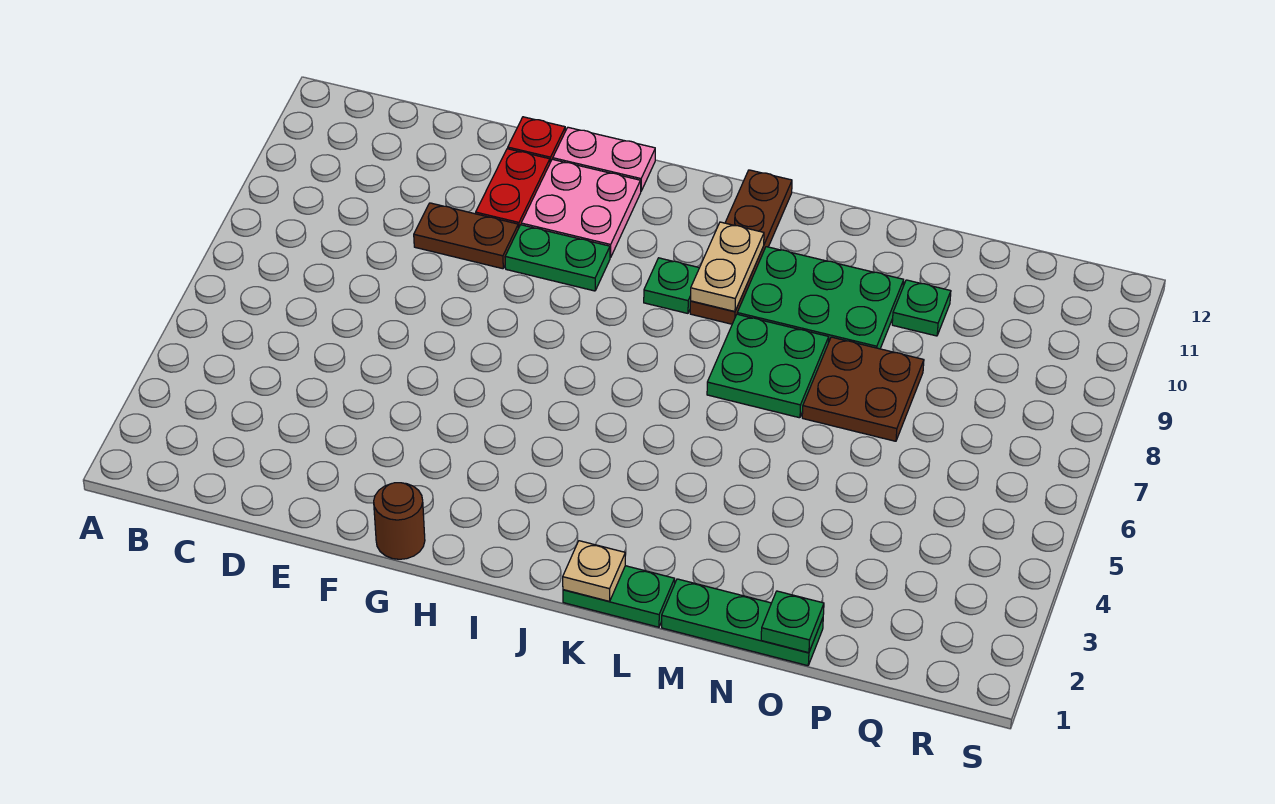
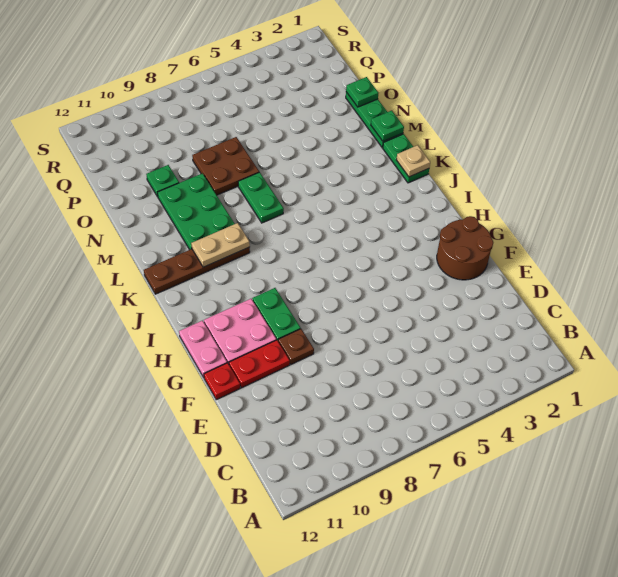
brown 1x2 plate [414,203,518,269] -> brown 1x1 plate [278,329,314,364]
brown 1x1 round brick [374,483,425,559] -> brown 2x2 round brick [437,216,493,280]
green 1x1 plate [644,258,699,313] -> green 1x1 plate moved to [371,111,404,141]
green 2x2 plate [707,314,829,418] -> green 1x2 plate [238,172,284,223]

